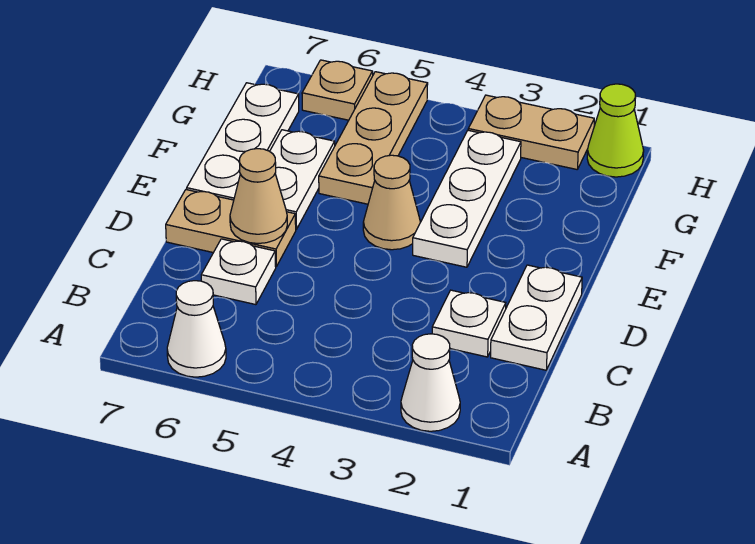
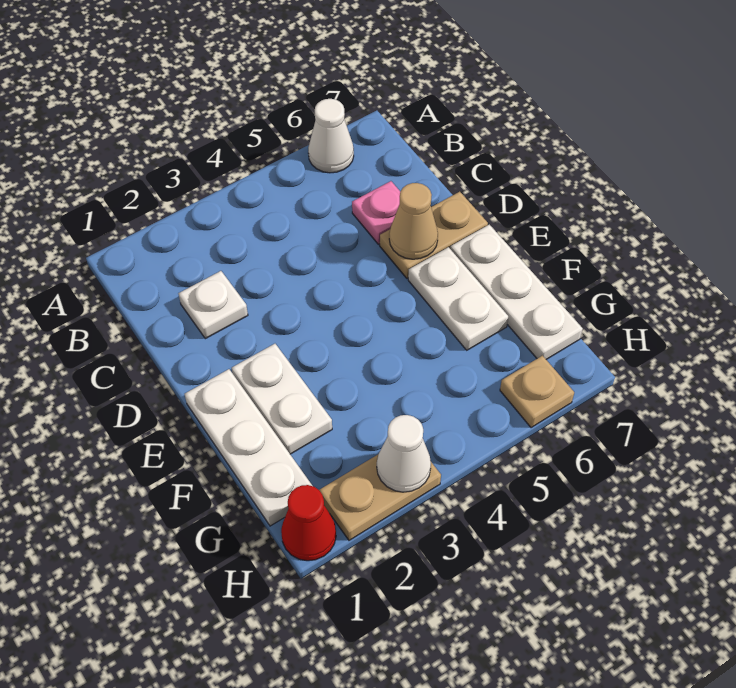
white 1x1 cone [401,334,460,431] -> white 1x1 cone moved to [377,415,431,492]
white 1x2 plate [491,265,582,370] -> white 1x2 plate moved to [232,344,332,454]
white 1x1 plate [201,239,276,305] -> pink 1x1 plate [352,181,400,244]
white 1x3 plate [413,130,521,267] -> white 1x3 plate moved to [185,369,312,526]
tan 1x1 cone [363,155,420,250] -> none
tan 1x3 plate [319,72,428,204] -> none
lime 1x1 cone [587,84,644,177] -> red 1x1 cone [281,485,336,561]

